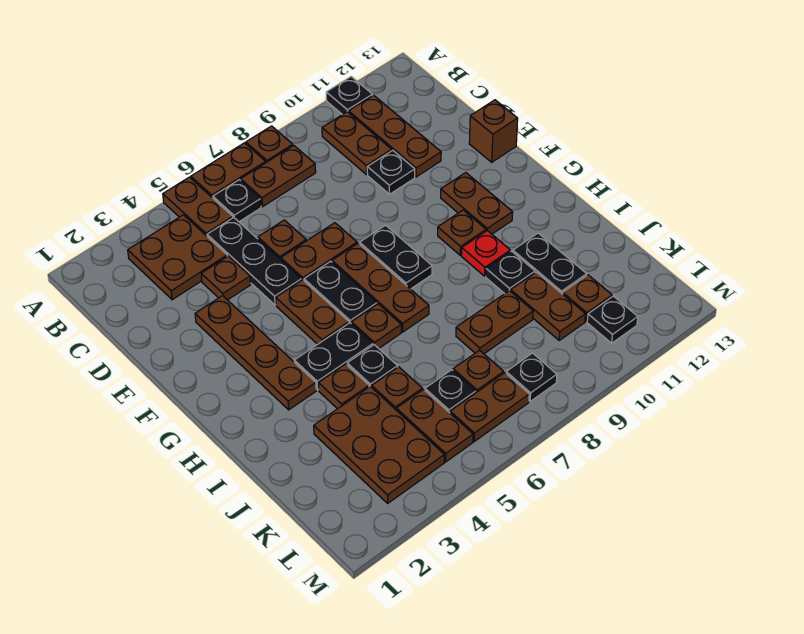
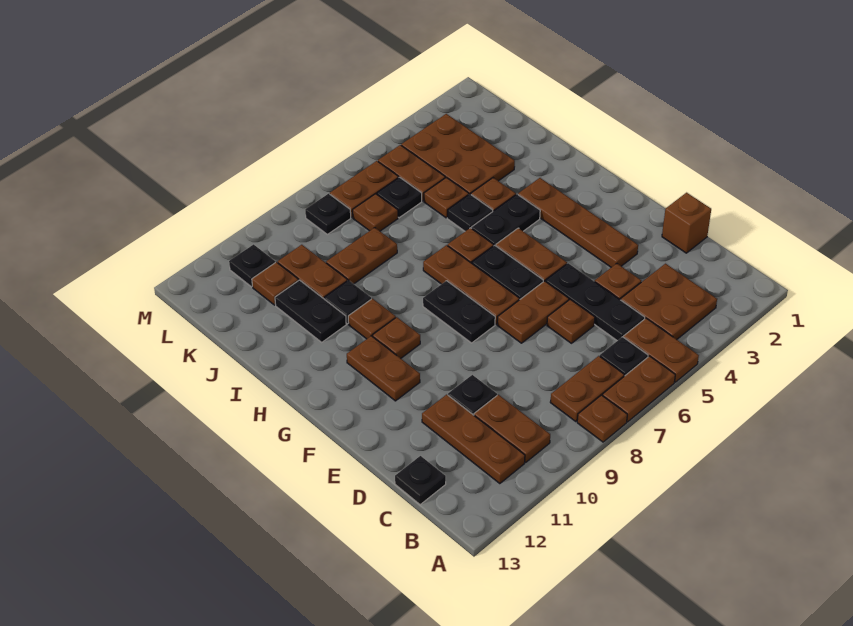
black 1x1 plate [326,77,373,115] -> black 1x1 plate moved to [395,456,446,505]
brown 1x1 brick [469,100,518,162] -> brown 1x1 brick moved to [662,193,711,253]
red 1x1 plate [461,231,510,276] -> brown 1x1 plate [348,299,396,339]

